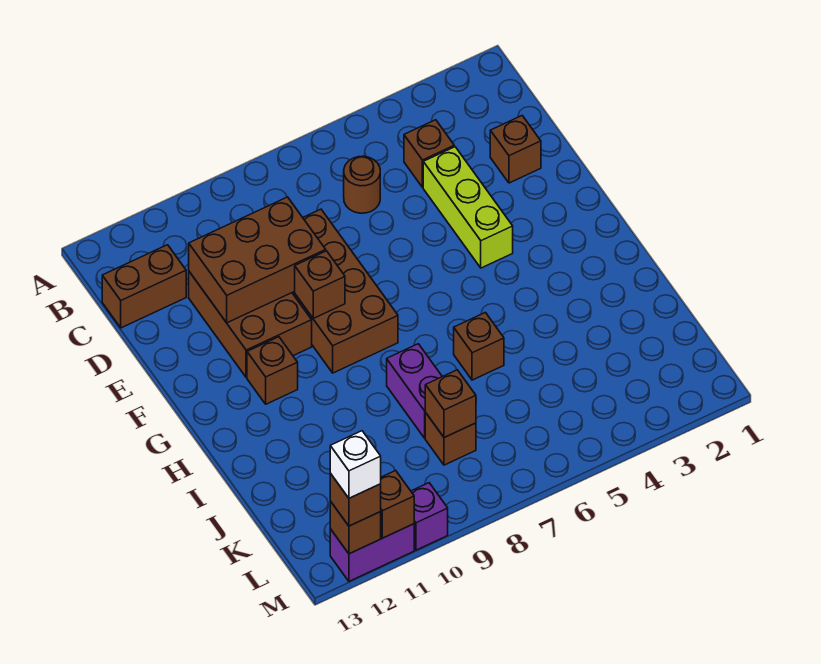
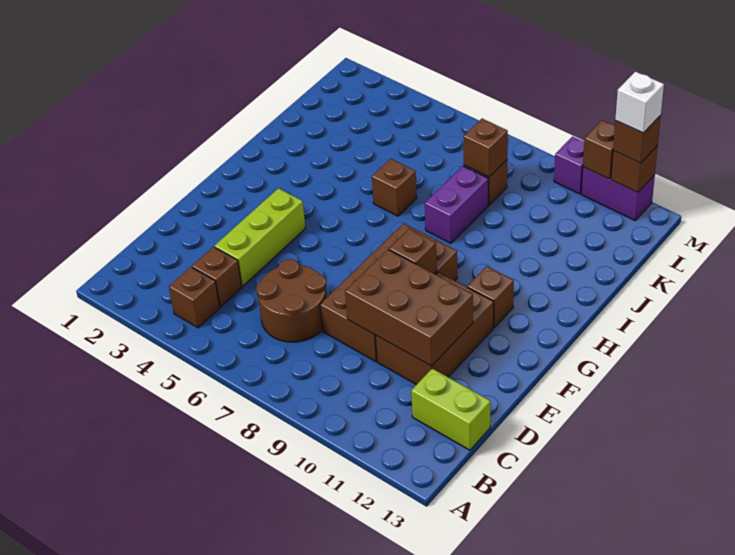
brown 1x1 round brick [344,156,380,213] -> brown 2x2 round brick [256,259,327,342]
brown 1x2 brick [102,245,186,328] -> lime 1x2 brick [411,369,490,450]
brown 1x1 brick [490,116,541,183] -> brown 1x1 brick moved to [169,267,220,328]

